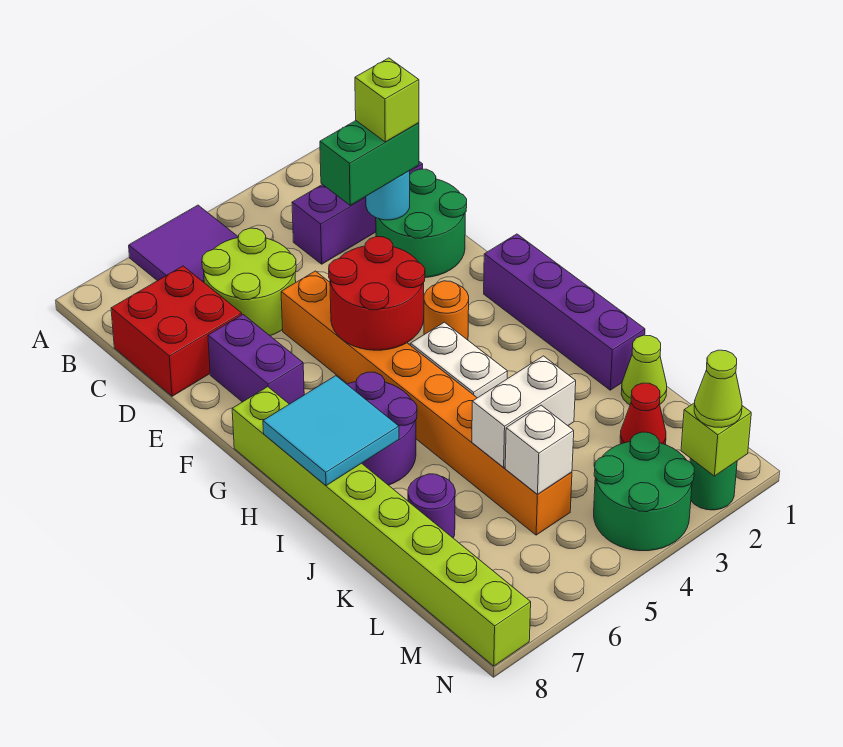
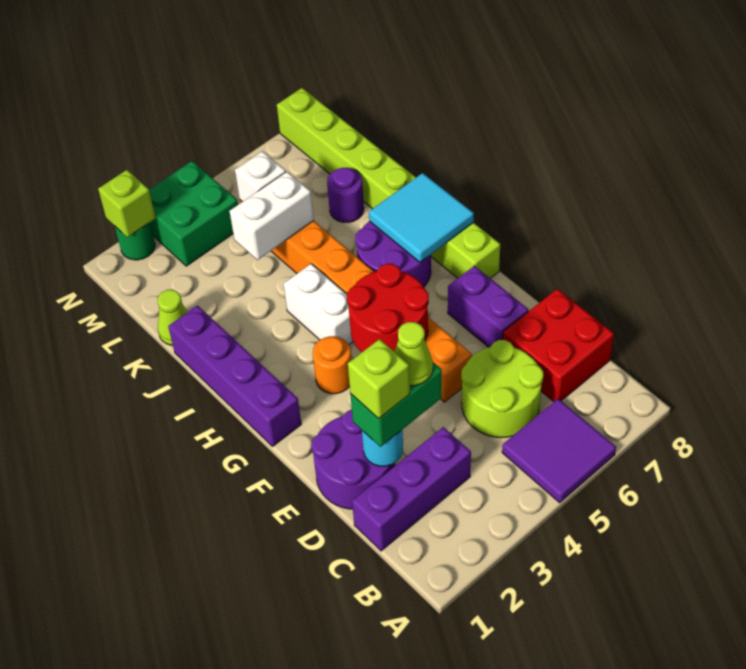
green 2x2 round brick [376,169,467,278] -> purple 2x2 round brick [311,409,395,509]
red 1x1 cone [620,383,666,445] -> none
green 2x2 round brick [594,432,694,551] -> green 2x2 brick [149,161,238,266]
lime 1x1 cone [694,350,742,427] -> lime 1x1 cone moved to [395,322,433,386]

